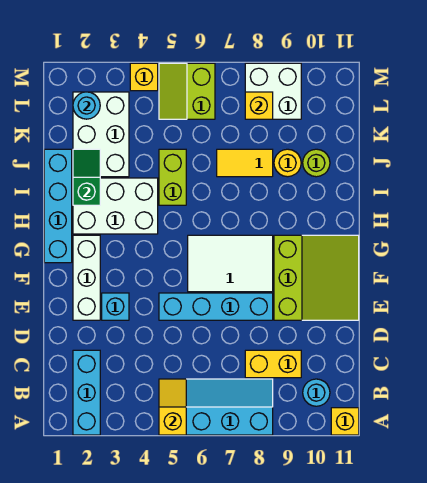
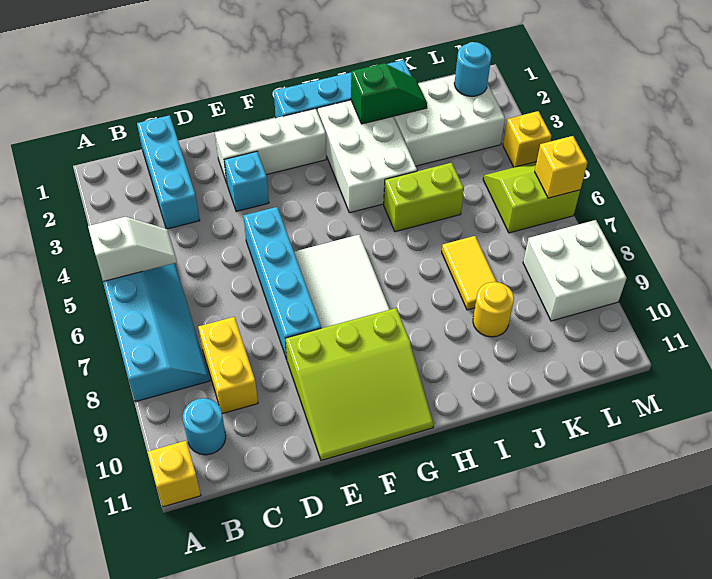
cyan 1x3 brick [73,350,100,435] -> cyan 1x3 brick turned to [137,115,200,229]
yellow 1x2 slope [159,379,186,435] -> white 1x2 slope [88,217,177,281]
lime 1x1 round brick [303,149,330,177] -> none
yellow 1x1 brick [245,92,273,119] -> yellow 1x1 brick moved to [535,136,588,198]

